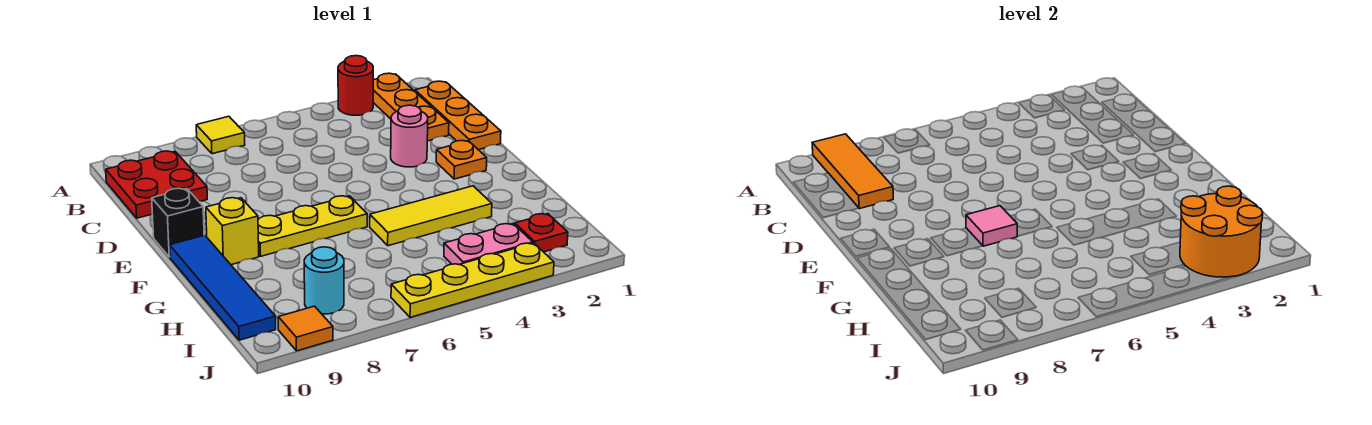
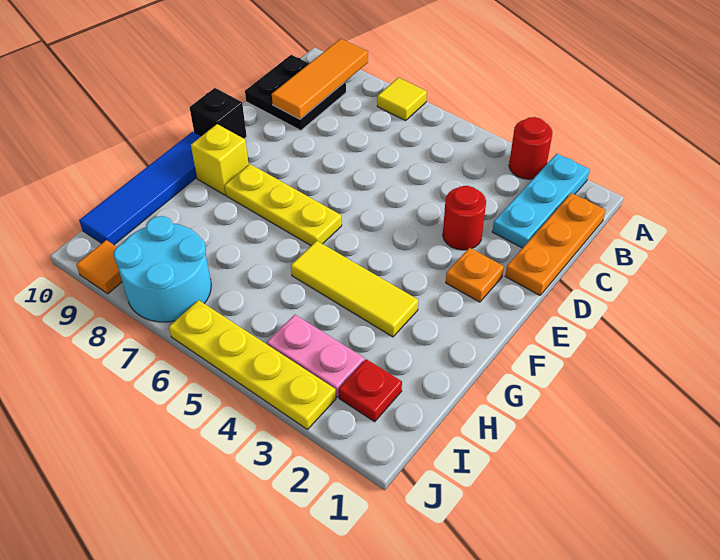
orange 1x3 plate [373,73,449,141] -> cyan 1x3 plate [492,154,590,248]
red 2x2 plate [106,151,207,218] -> black 2x2 plate [245,55,346,131]
pink 1x1 round brick [391,105,428,167] -> red 1x1 round brick [443,186,486,250]
pink 1x1 tile [966,206,1017,246] -> none
orange 2x2 round brick [1180,186,1263,277] -> none
cyan 1x1 round brick [304,247,344,314] -> cyan 2x2 round brick [114,216,211,322]

